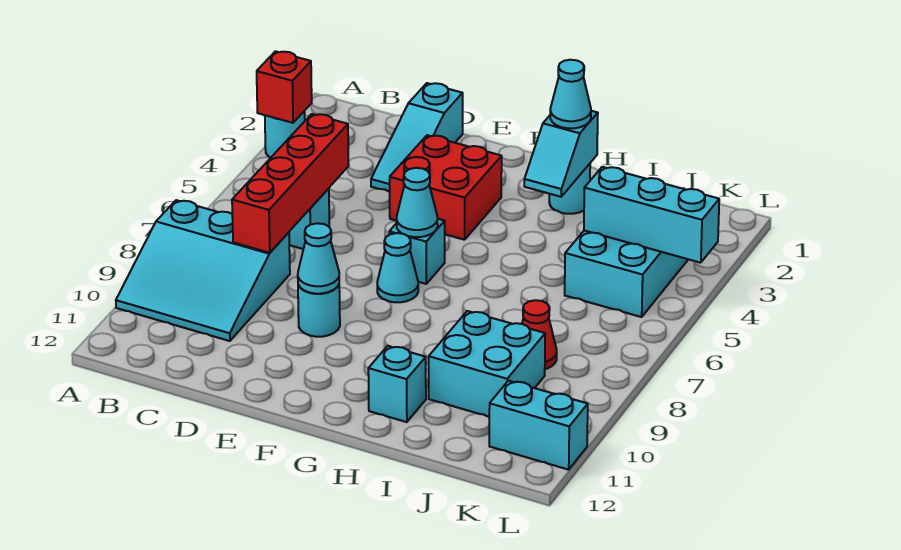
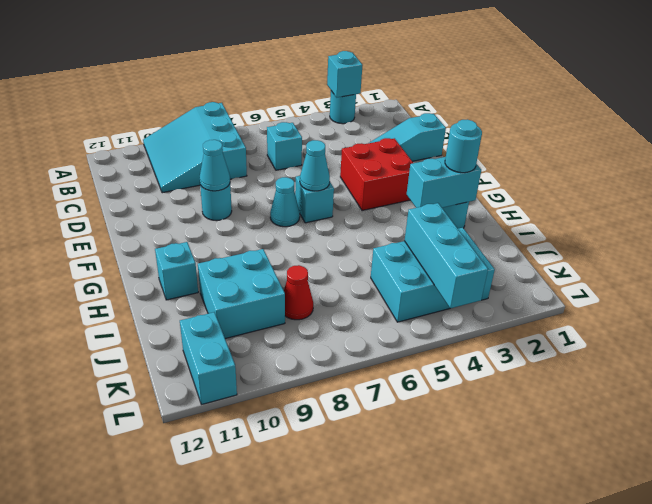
red 1x1 brick [257,51,312,123] -> cyan 1x1 brick [327,51,362,98]
red 1x4 brick [232,114,349,253] -> none
cyan 1x2 slope [524,111,598,197] -> cyan 1x2 brick [407,157,481,208]
cyan 1x1 cone [550,60,591,128] -> cyan 1x1 round brick [445,119,482,173]

